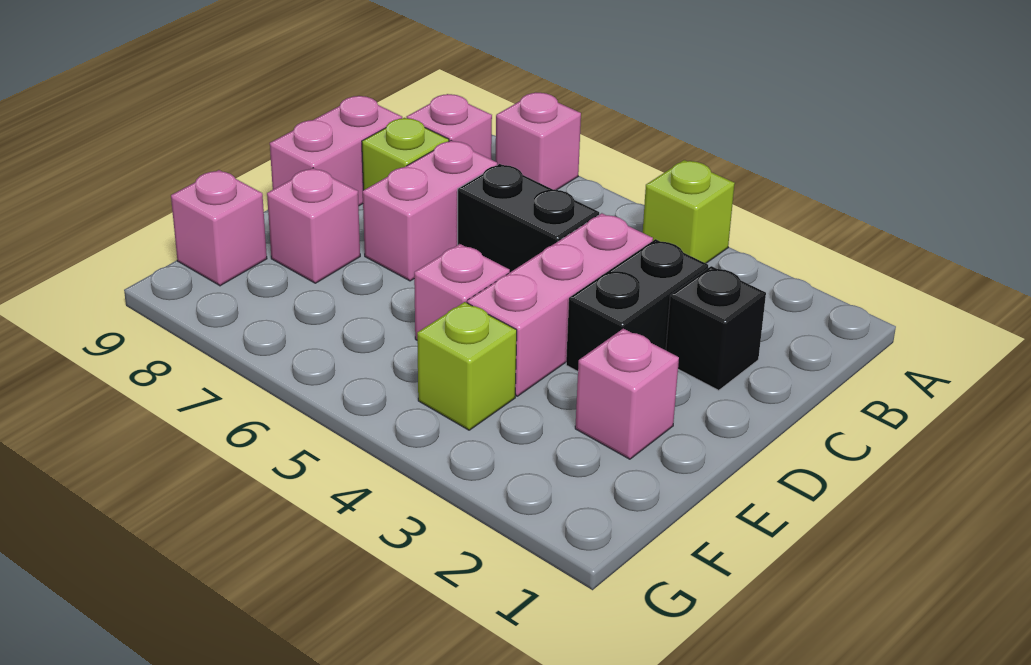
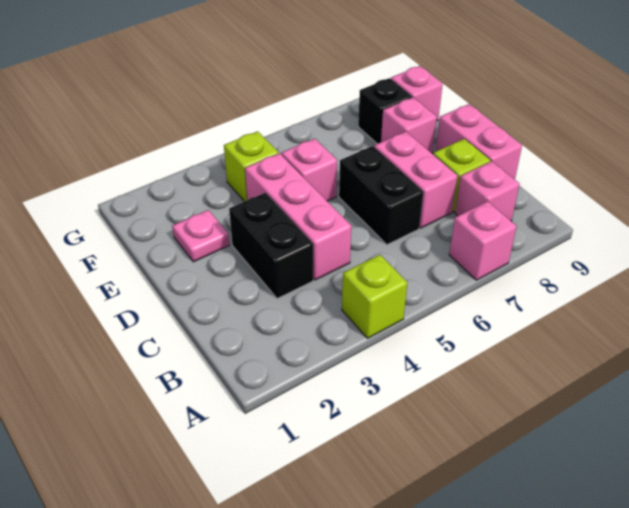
black 1x1 brick [666,266,766,390] -> black 1x1 brick moved to [358,78,412,144]
black 1x2 brick [458,164,599,272] -> black 1x2 brick turned to [339,146,423,245]
pink 1x1 brick [575,329,679,459] -> pink 1x1 plate [172,210,230,262]

